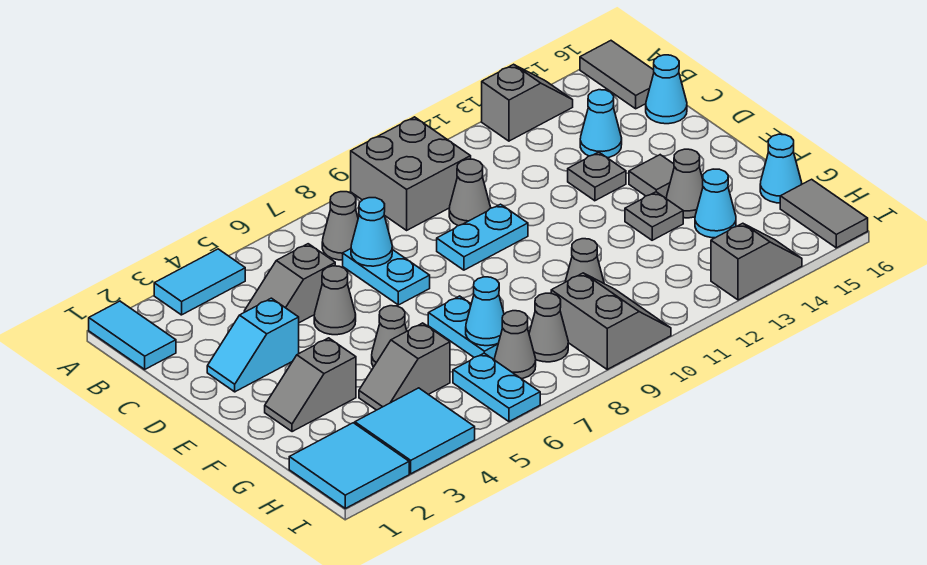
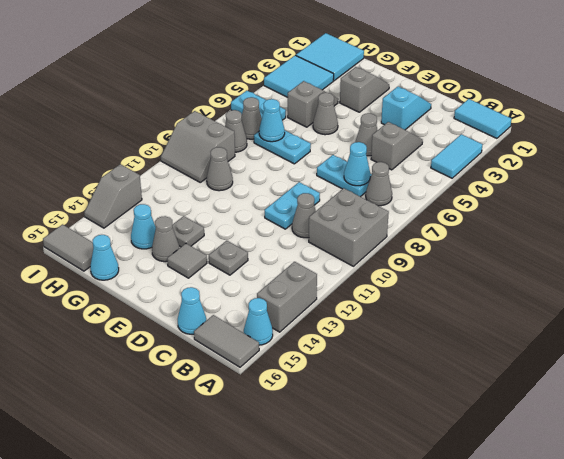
grey 1x2 slope [482,64,573,141] -> grey 1x2 brick [257,262,317,332]
cyan 1x1 cone [580,90,622,158] -> cyan 1x1 cone moved to [244,298,273,345]

